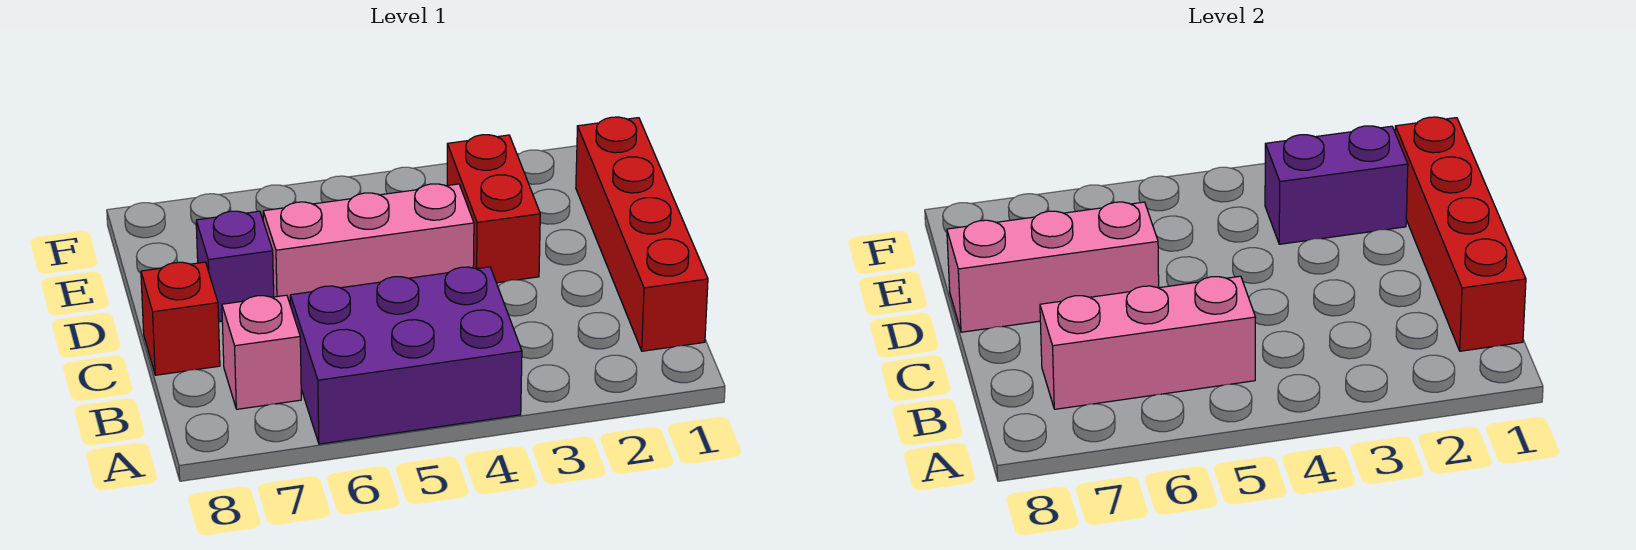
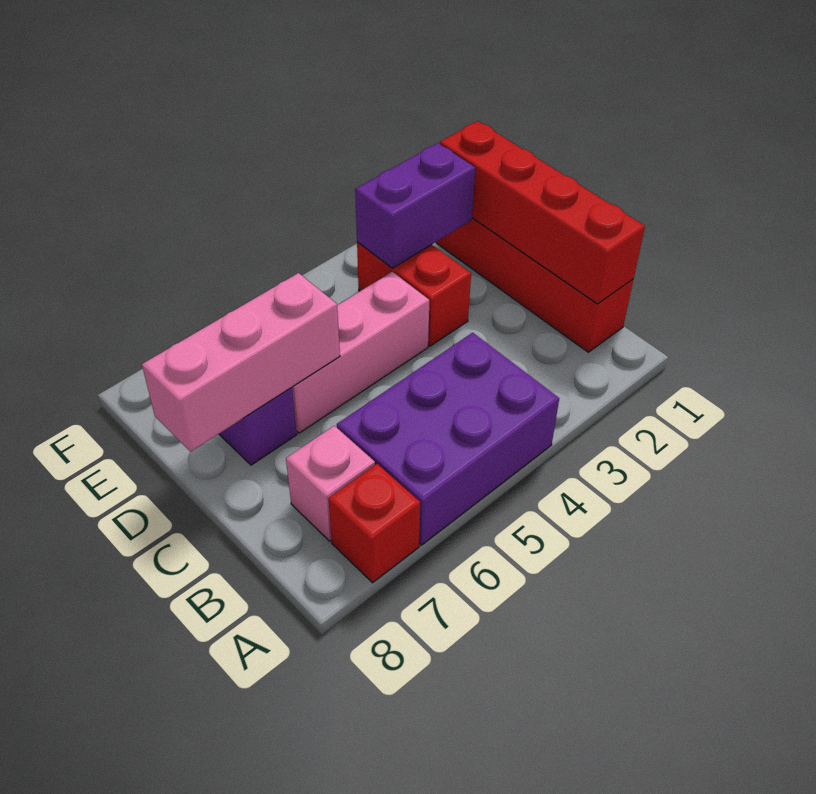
pink 1x3 brick [1040,276,1256,409] -> none
red 1x1 brick [141,262,220,375] -> red 1x1 brick moved to [328,464,420,583]

